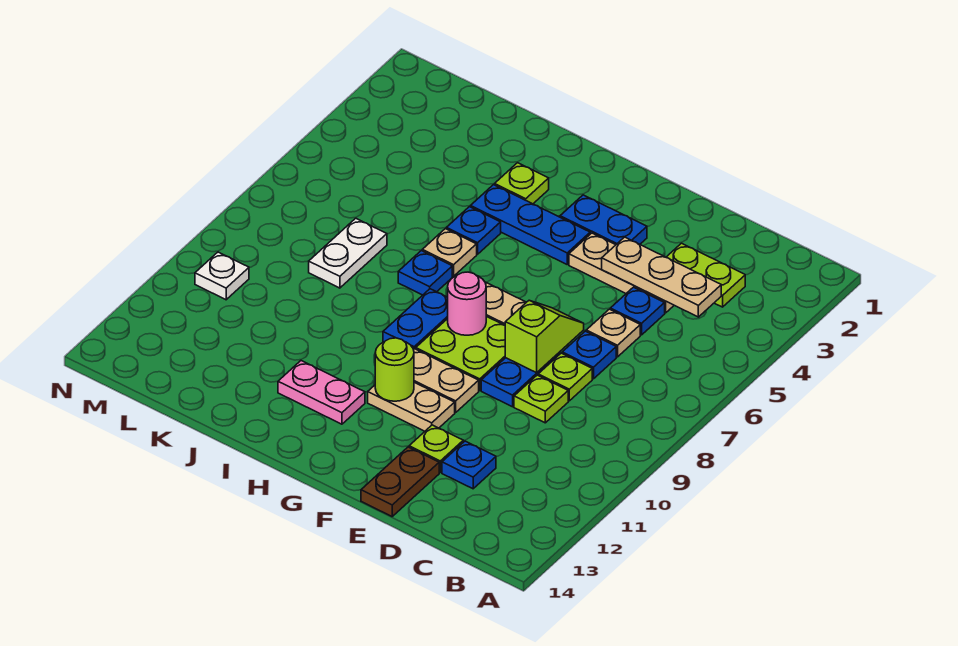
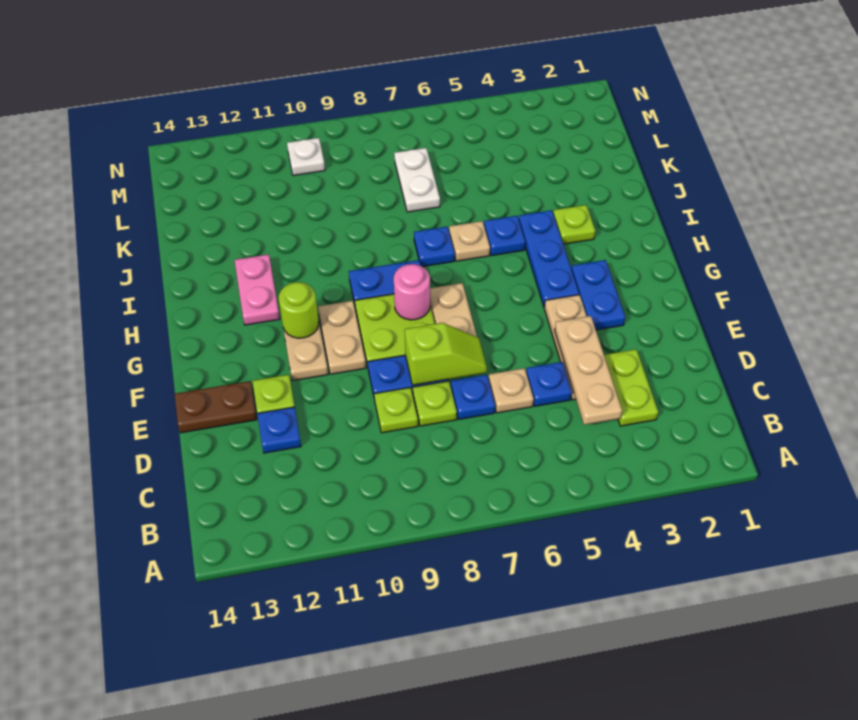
white 1x2 plate [309,218,387,288] -> white 1x2 plate turned to [394,148,440,212]

